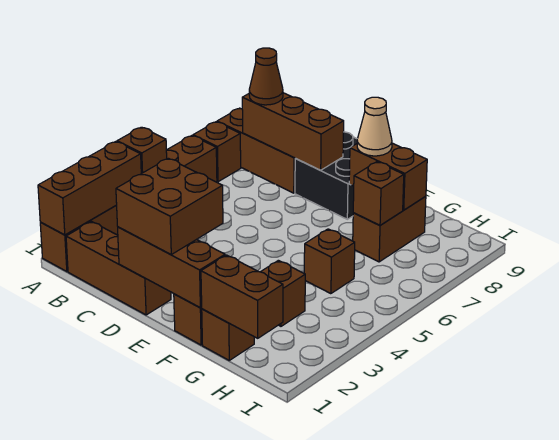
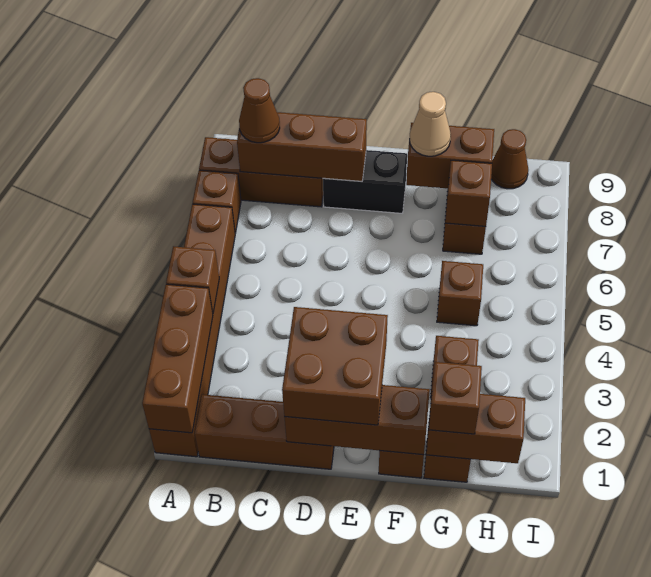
black 2x2 brick [295,132,357,219] -> black 1x2 brick [323,150,407,213]
none -> brown 1x1 brick [429,362,482,434]
none -> brown 1x1 cone [491,129,528,189]

